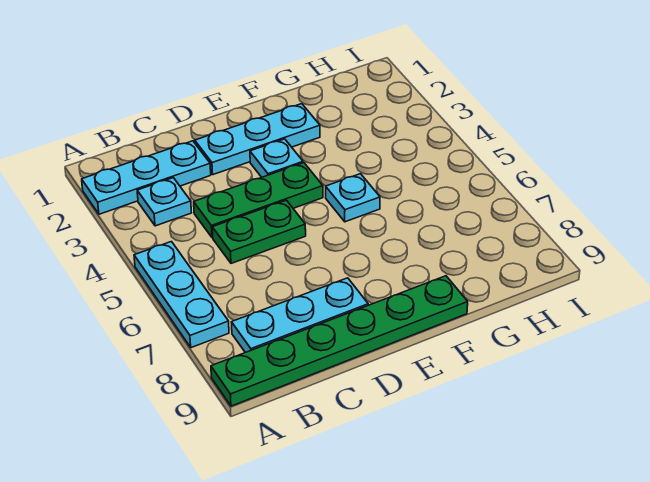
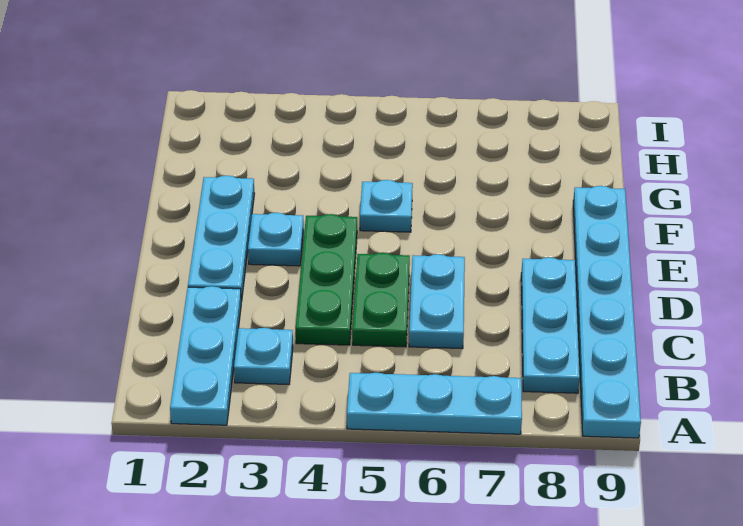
green 1x6 plate [211,276,468,406] -> cyan 1x6 plate [573,186,641,438]
none -> cyan 1x2 plate [409,254,465,349]

